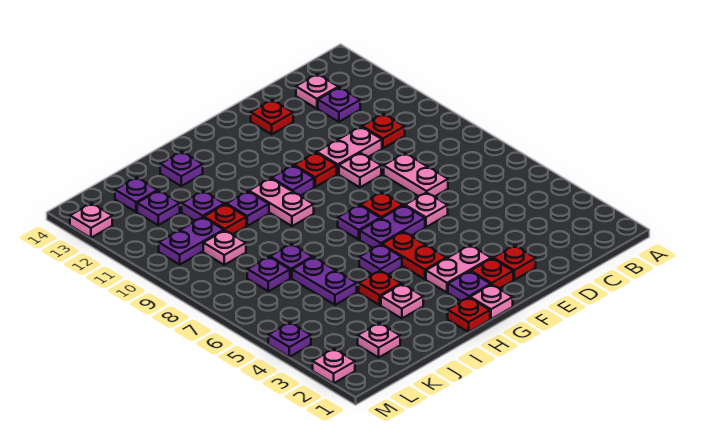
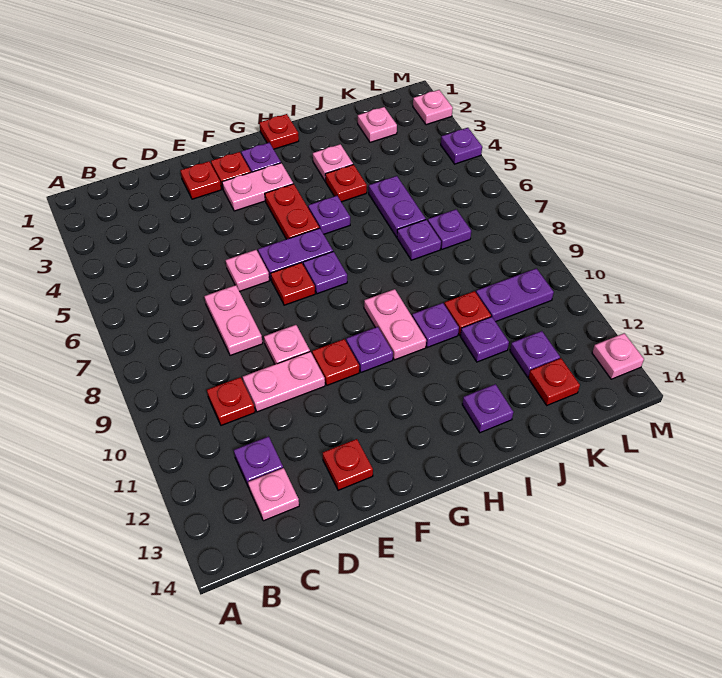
pink 1x1 plate [470,285,513,319] -> none
pink 1x1 plate [203,230,246,265] -> none
purple 1x1 plate [115,177,158,212] -> red 1x1 plate [528,358,580,405]

